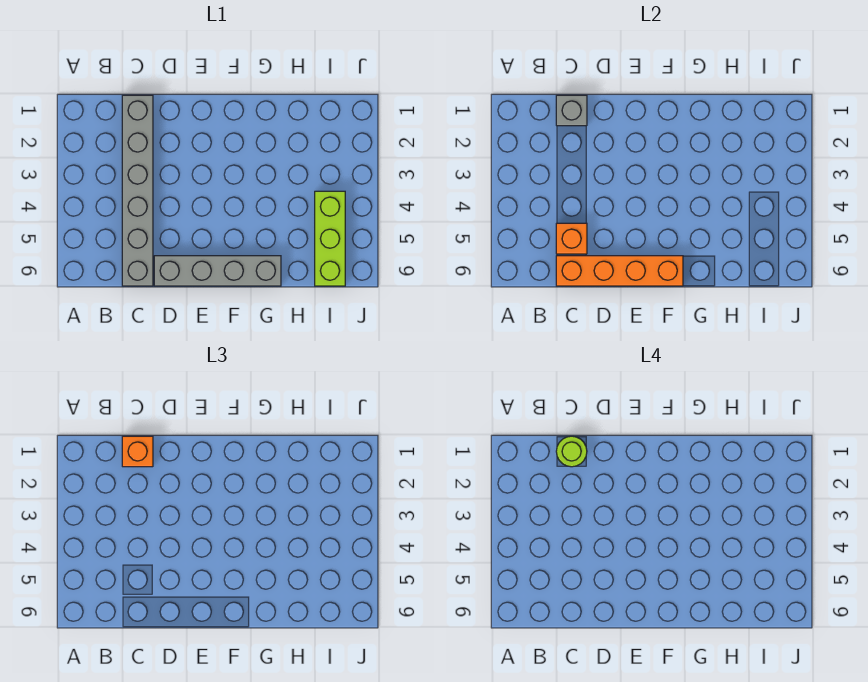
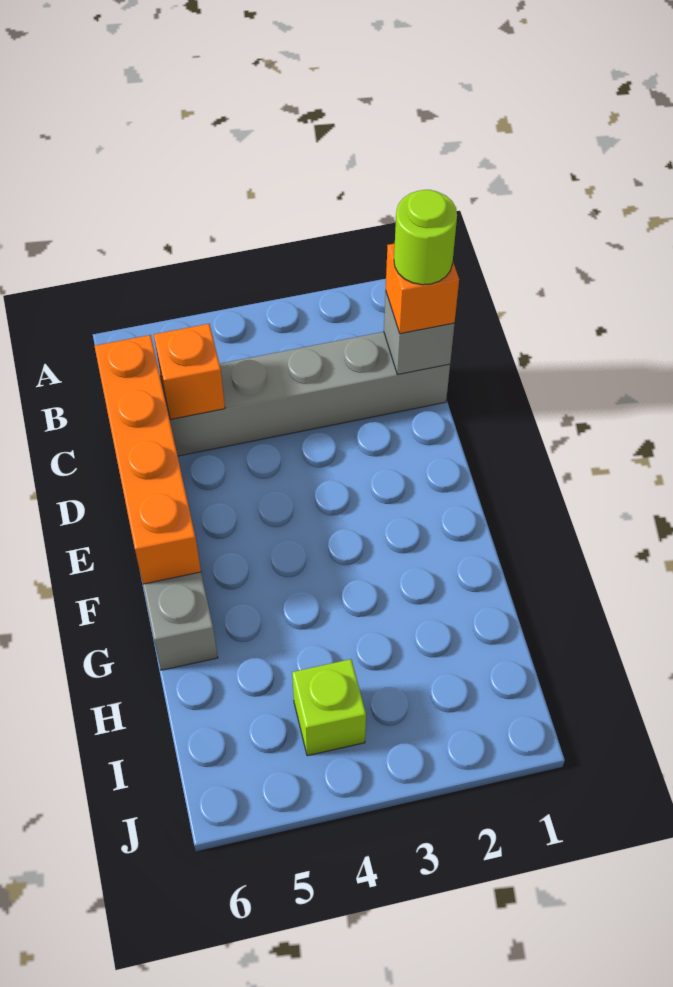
lime 1x3 brick [315,191,345,286] -> lime 1x1 brick [292,659,366,756]

